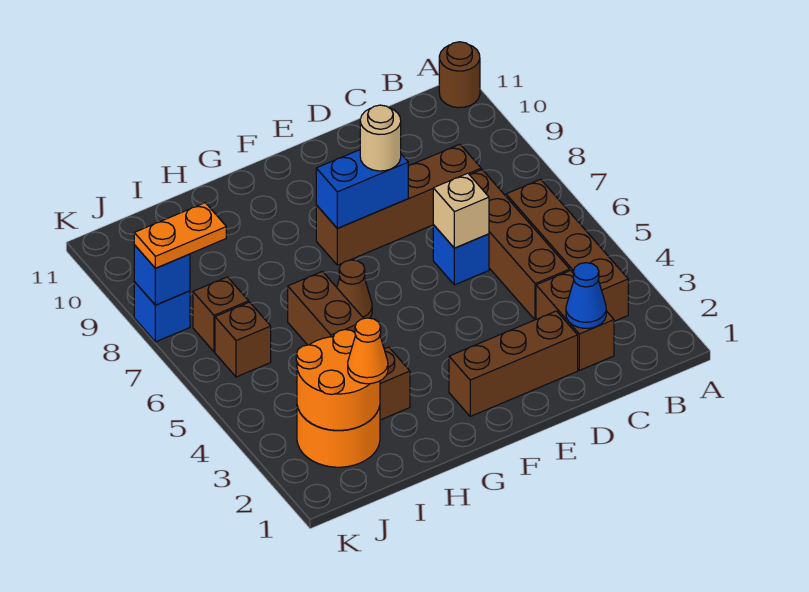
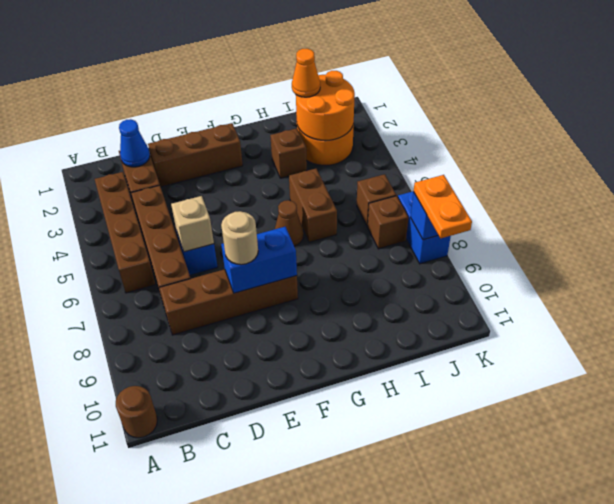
orange 1x2 plate [134,203,226,268] -> orange 1x2 plate turned to [413,175,472,239]
blue 1x1 brick [134,282,190,342] -> blue 1x2 brick [398,191,451,264]

